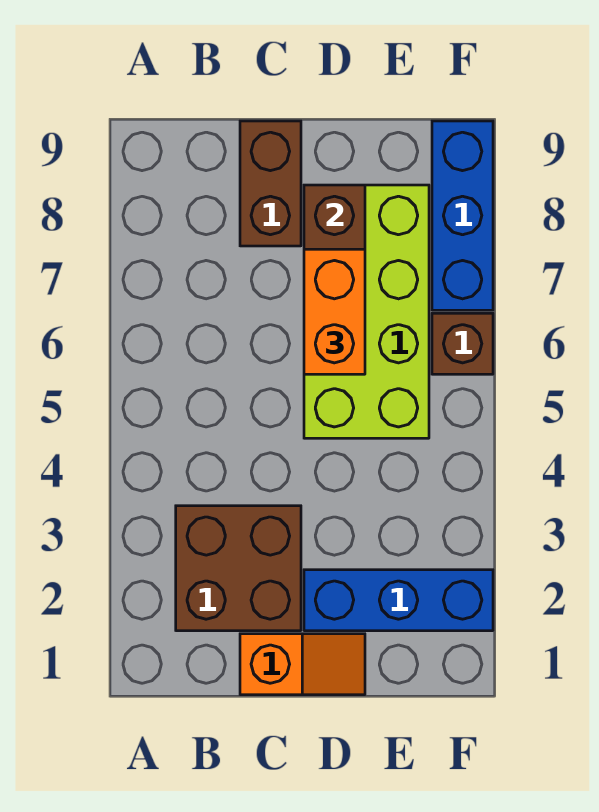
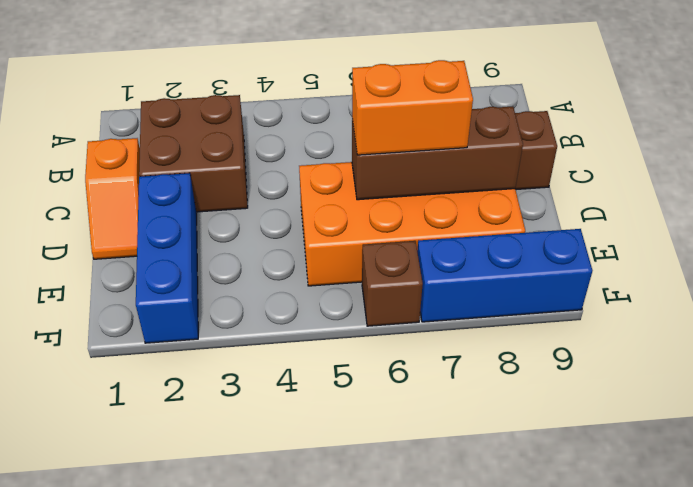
lime 2x4 brick [304,185,429,438] -> orange 2x4 brick [299,162,525,286]

